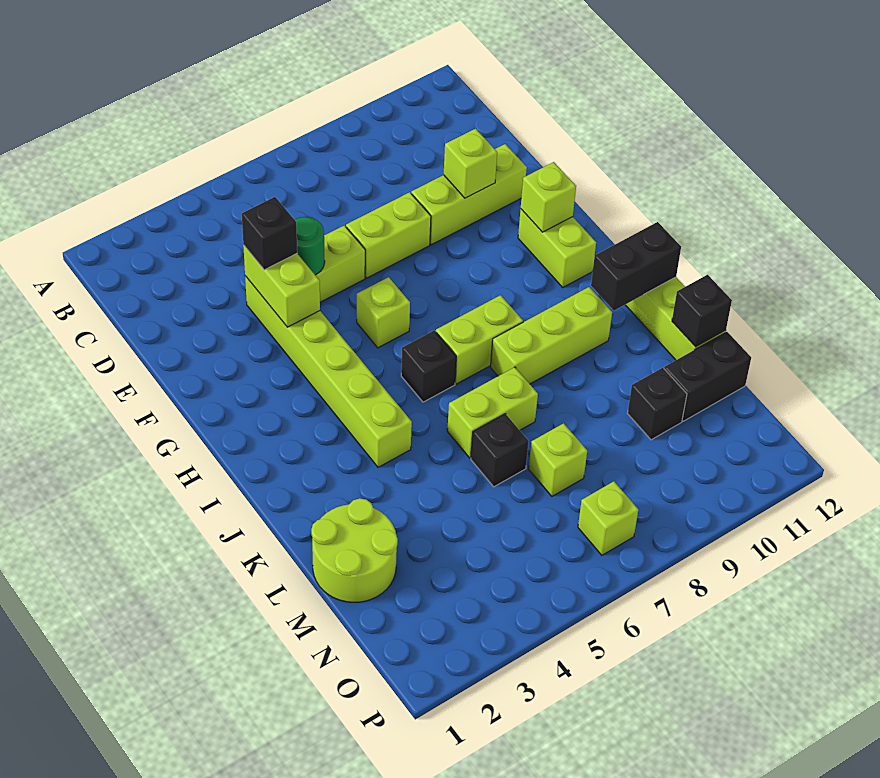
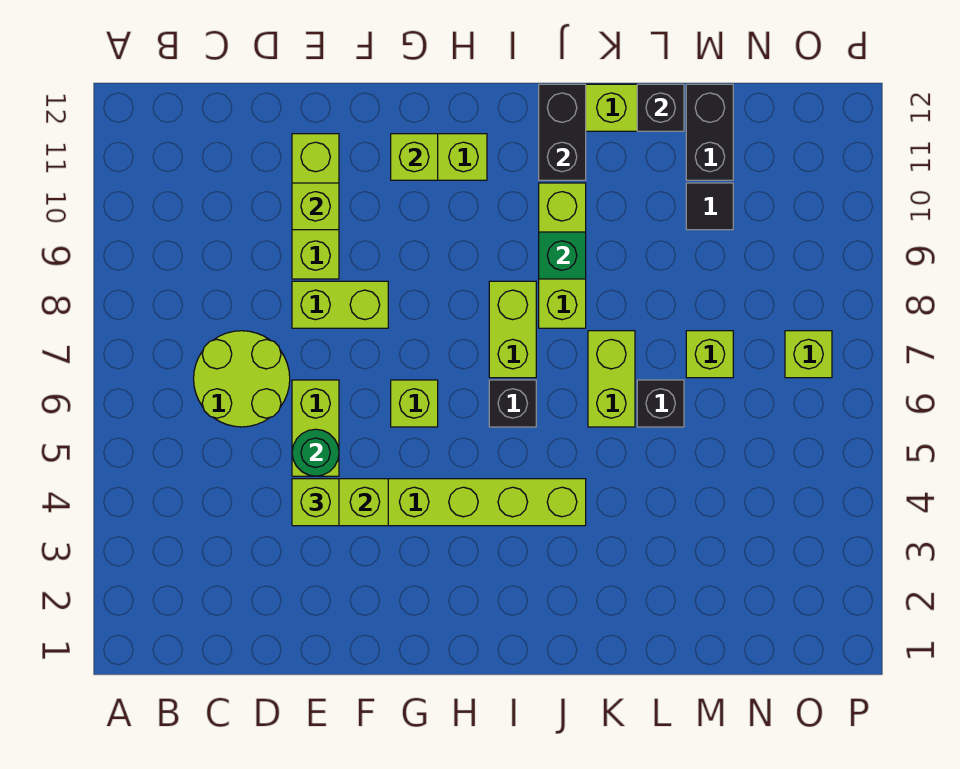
black 1x1 brick [242,197,297,270] -> lime 1x1 brick [292,479,339,526]
lime 1x2 brick [346,192,431,278] -> lime 1x2 brick turned to [292,281,388,328]
none -> green 1x1 brick [539,232,586,279]
lime 2x2 round brick [311,498,398,602] -> lime 2x2 round brick moved to [194,331,290,427]
black 1x1 brick [627,368,687,440] -> black 1x1 tile [686,183,733,230]

